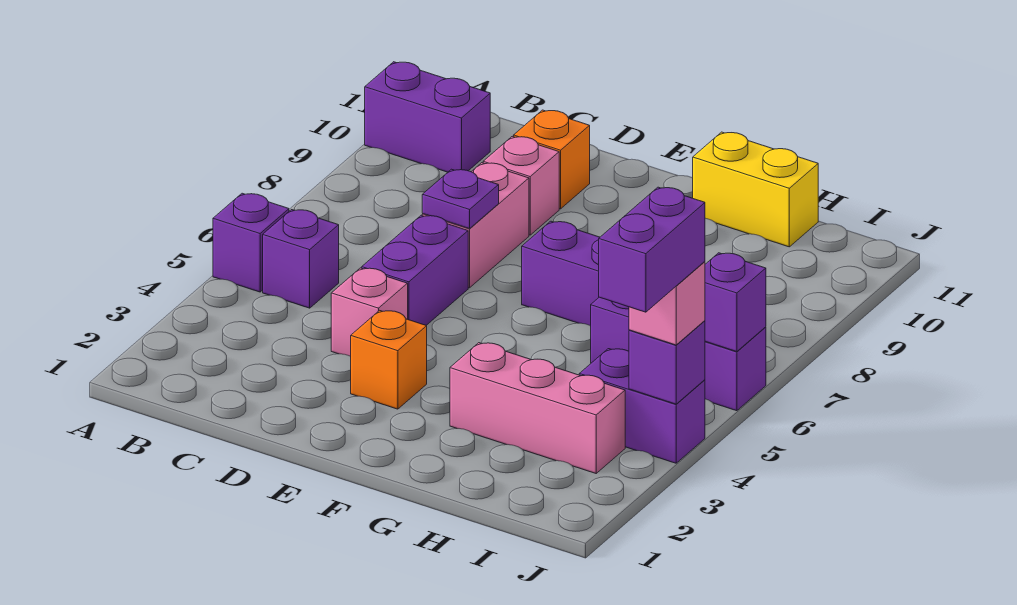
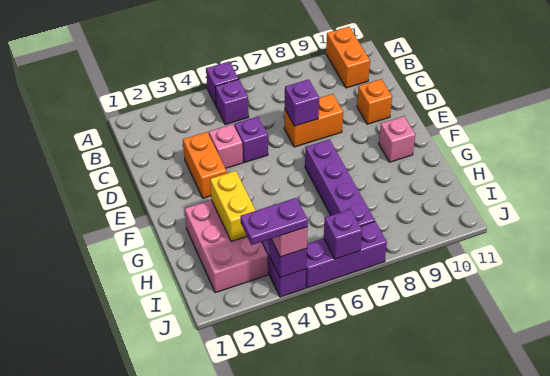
purple 1x2 brick [365,62,490,172] -> orange 1x2 brick [326,27,370,88]
purple 1x2 brick [362,215,468,325] -> purple 1x1 brick [234,117,268,162]
pink 1x2 brick [422,163,529,288] -> orange 1x2 brick [284,94,343,147]
purple 1x1 plate [422,169,499,229] -> purple 1x1 brick [285,79,319,126]
pink 1x1 brick [483,136,559,235] -> pink 1x1 brick moved to [379,116,415,162]
orange 1x1 brick [351,310,427,409] -> orange 1x2 brick [183,132,226,198]
pink 1x3 brick [450,343,625,473] -> pink 2x3 brick [185,200,268,293]
yellow 1x2 brick [693,132,818,247] -> yellow 1x2 brick moved to [210,171,256,242]
purple 1x3 brick [591,297,766,411] -> purple 1x3 brick turned to [306,222,387,288]
purple 1x2 brick [599,187,705,312] -> purple 1x2 plate [240,198,308,245]

